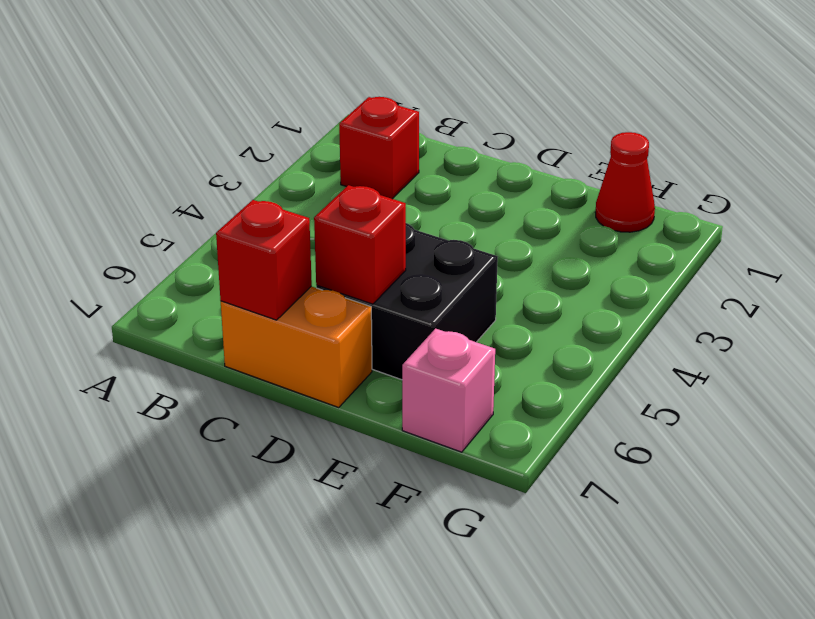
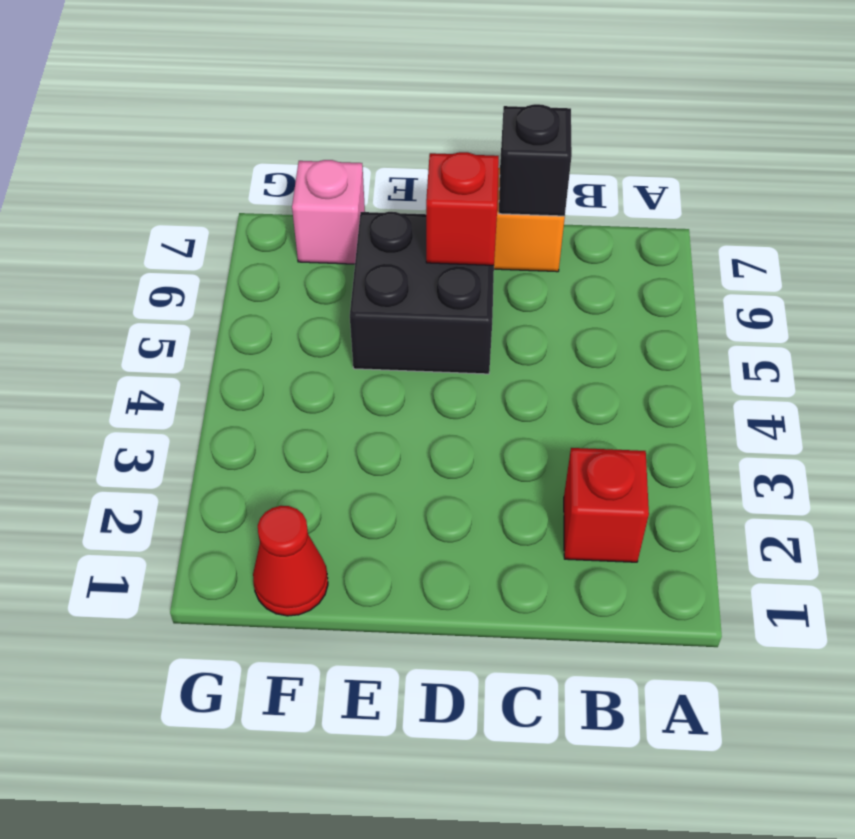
red 1x1 brick [216,200,312,320] -> black 1x1 brick [499,104,572,216]

